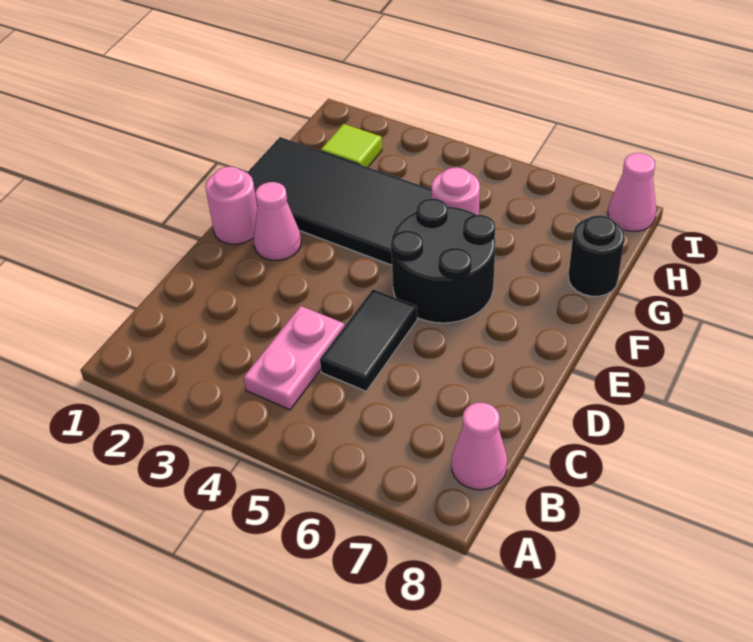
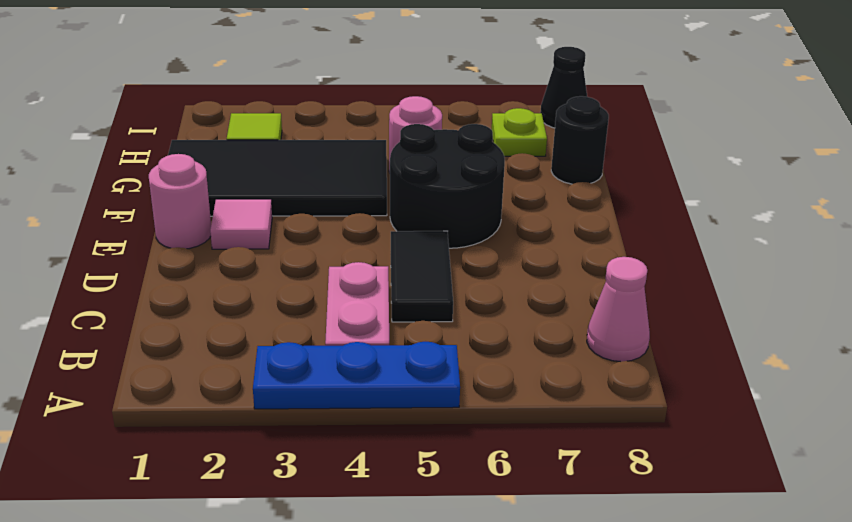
none -> blue 1x3 plate [253,342,460,409]
pink 1x1 cone [253,182,301,260] -> pink 1x1 tile [210,199,272,249]
none -> lime 1x1 plate [492,108,547,156]
pink 1x1 cone [608,153,656,231] -> black 1x1 cone [540,47,587,128]

